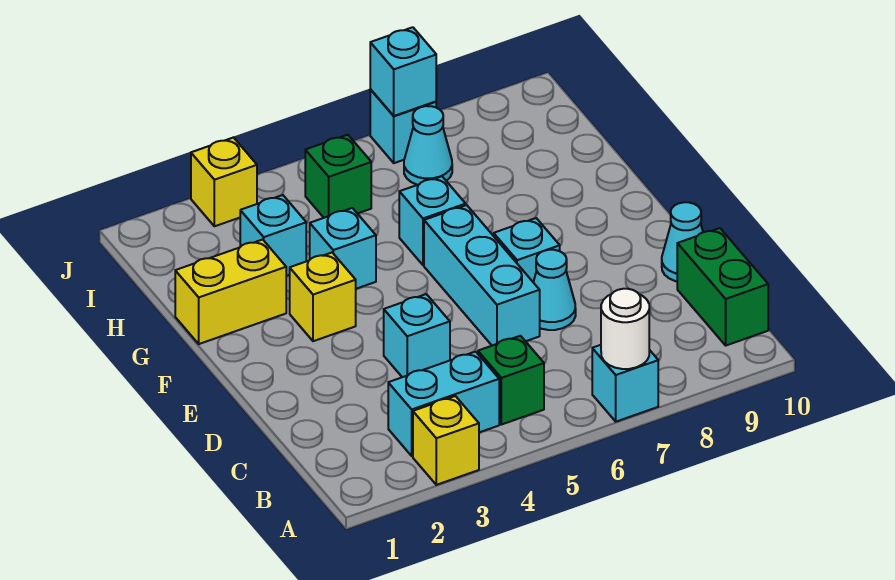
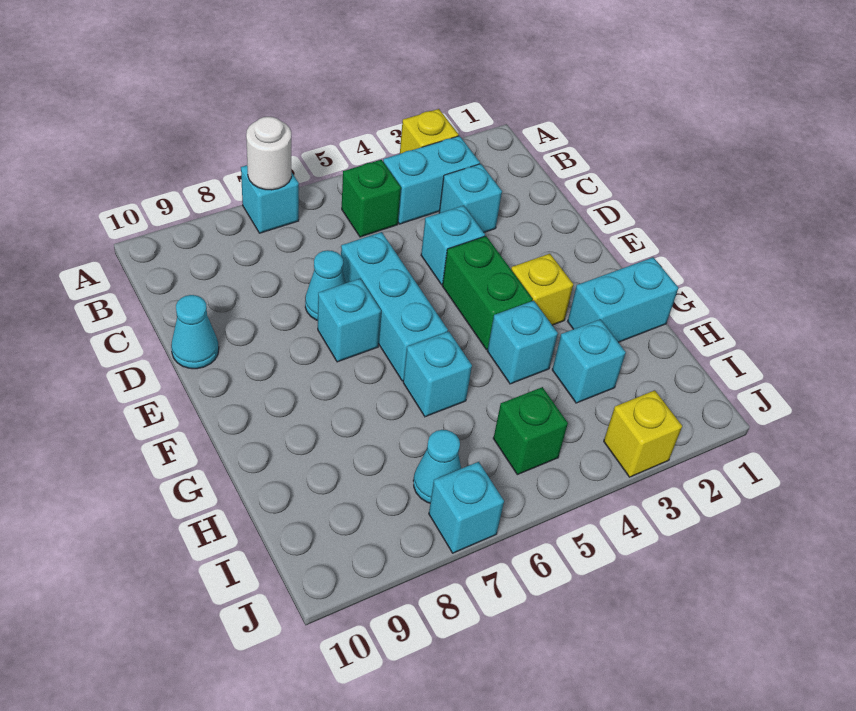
green 1x2 brick [677,228,768,345] -> green 1x2 brick moved to [442,236,533,350]
yellow 1x2 brick [175,240,286,344] -> cyan 1x2 brick [568,257,678,342]
cyan 1x1 brick [370,27,436,116] -> cyan 1x1 brick moved to [439,164,502,232]

